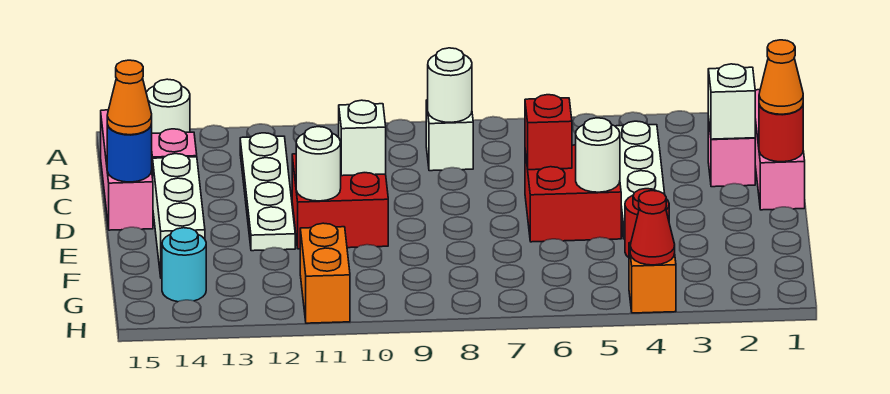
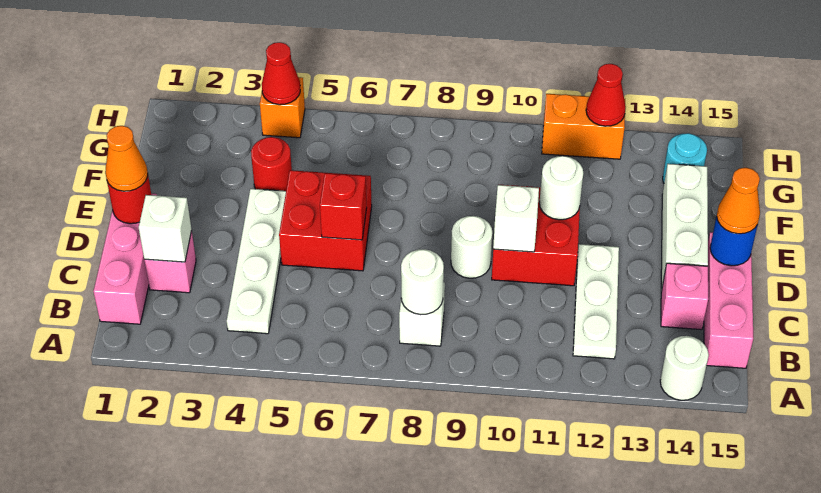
white 1x4 plate [240,133,295,251] -> white 1x3 plate [573,244,619,359]
white 1x1 round brick [576,118,620,192] -> white 1x1 round brick moved to [451,216,492,278]
orange 1x2 brick [300,223,350,323] -> orange 1x2 brick turned to [542,94,625,159]
none -> red 1x1 cone [586,64,626,126]

